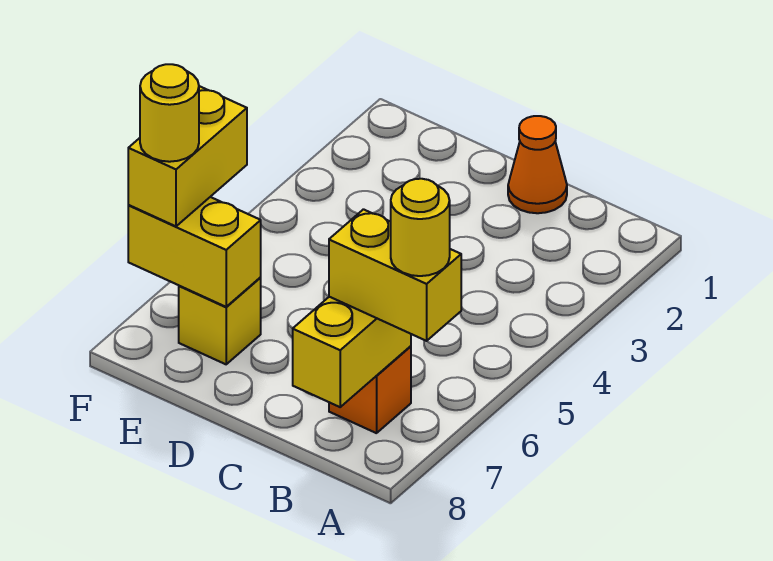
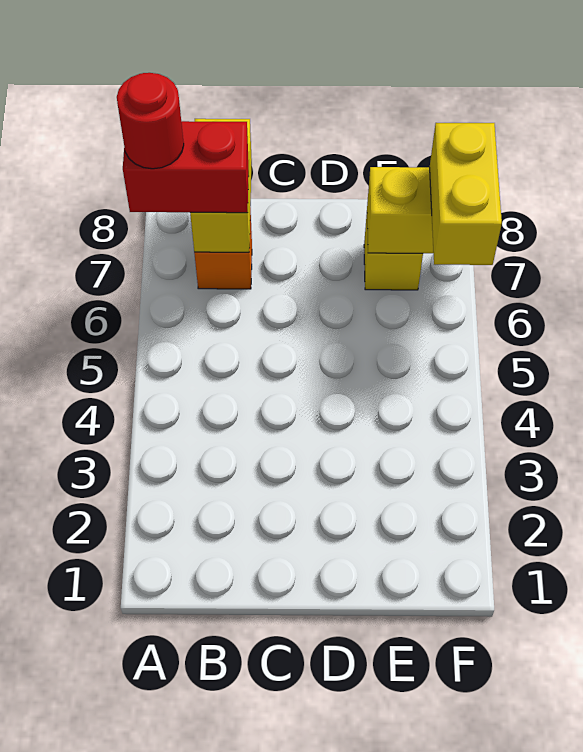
yellow 1x2 brick [329,209,461,341] -> red 1x2 brick [123,121,249,213]
yellow 1x1 round brick [391,179,450,276] -> red 1x1 round brick [117,73,184,169]
orange 1x1 cone [508,116,567,213] -> none
yellow 1x1 round brick [140,64,199,162] -> none

